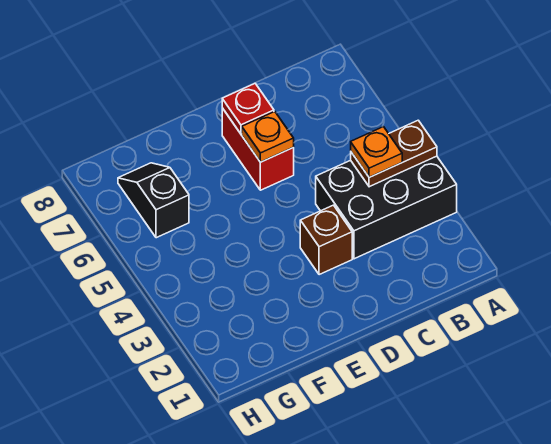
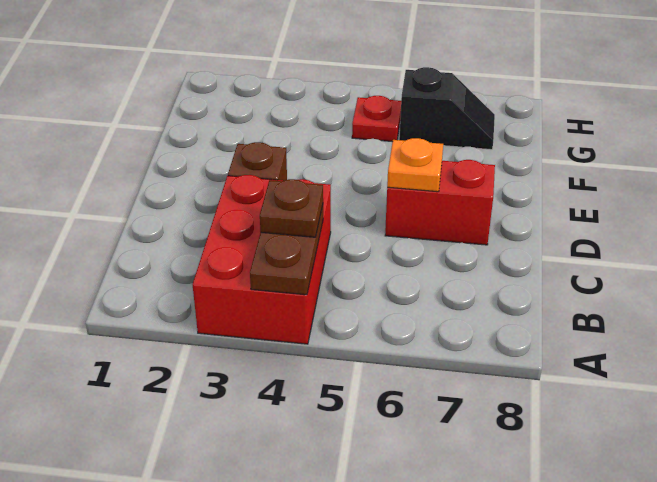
black 2x3 brick [316,156,457,259] -> red 2x3 brick [193,175,331,344]
orange 1x1 plate [351,127,402,177] -> brown 1x1 plate [260,179,323,237]
red 1x1 plate [222,84,274,134] -> red 1x1 plate moved to [352,96,401,142]

